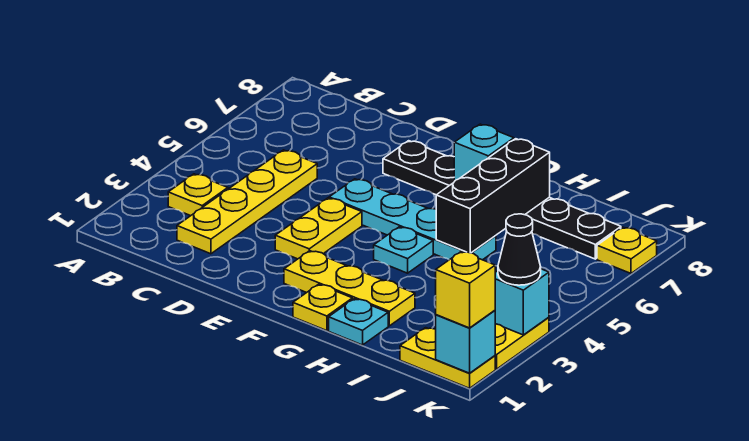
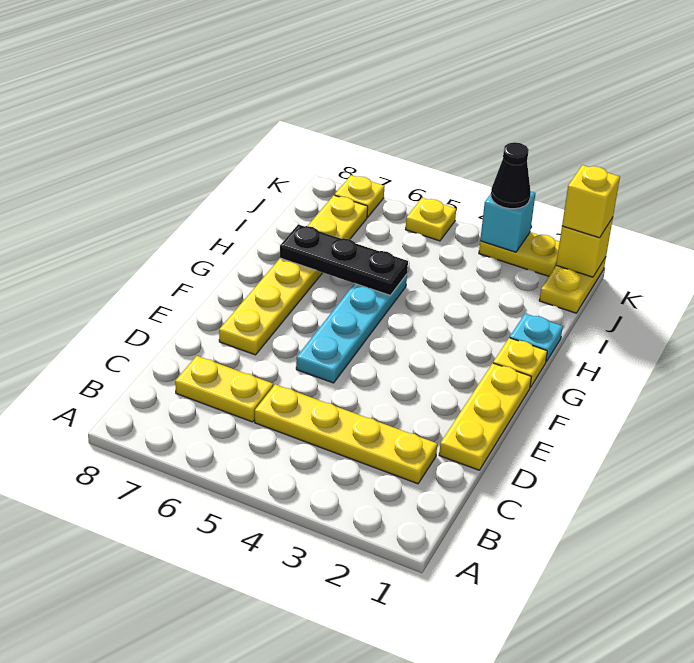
yellow 1x1 plate [168,174,228,216] -> yellow 1x1 plate moved to [405,198,456,241]
yellow 1x2 plate [275,198,362,259] -> yellow 1x2 plate moved to [175,356,273,422]
black 1x6 plate [383,141,621,259] -> yellow 1x6 plate [219,195,368,355]
yellow 1x3 plate [284,251,415,326] -> yellow 1x3 plate moved to [439,363,531,470]
cyan 1x1 plate [374,227,433,273] -> none
cyan 1x1 brick [454,124,514,181] -> none
black 1x3 brick [436,139,550,253] -> black 1x3 plate [280,224,408,295]
cyan 1x1 brick [436,310,495,373] -> yellow 1x1 brick [556,218,613,277]

